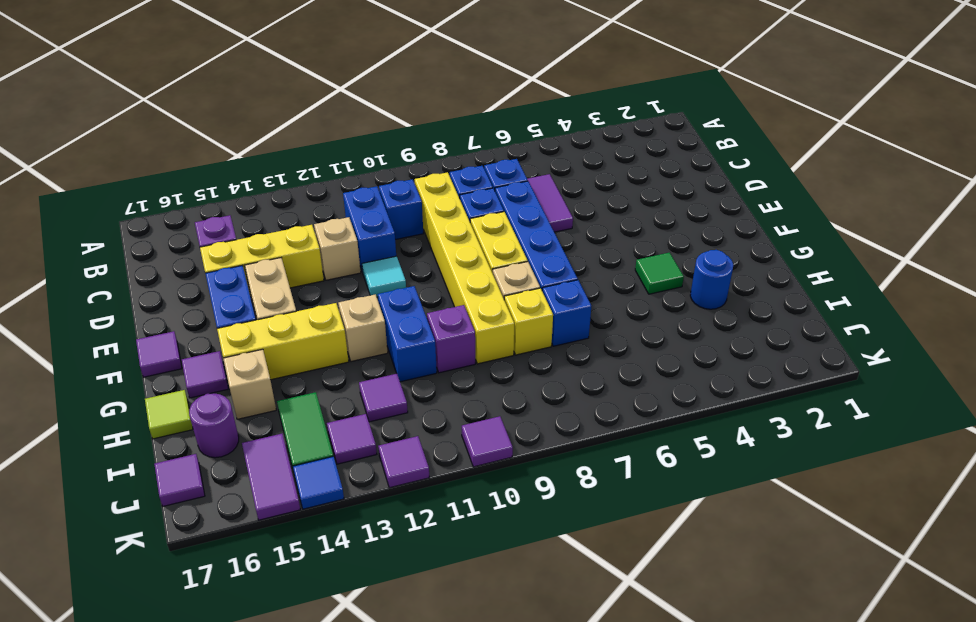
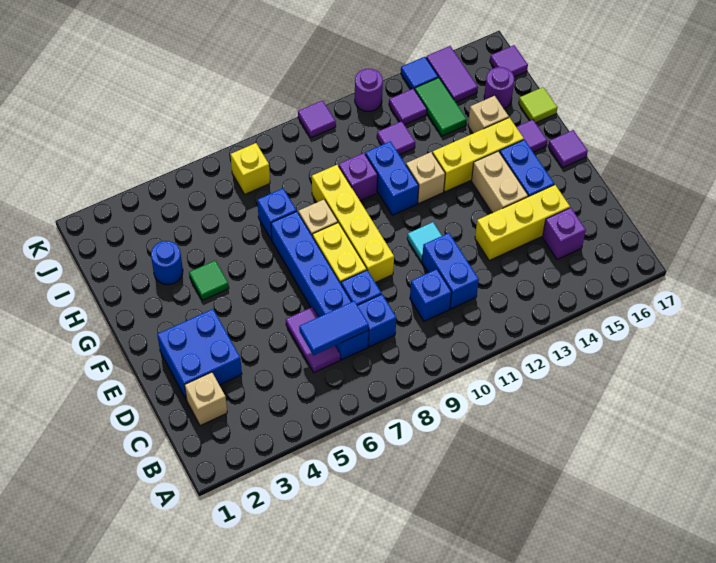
none -> blue 1x2 tile [299,301,369,355]
yellow 1x6 brick [415,172,514,364] -> yellow 1x4 brick [312,165,394,283]
none -> blue 2x2 brick [157,309,242,400]
tan 1x1 brick [314,217,361,280] -> tan 1x1 brick moved to [185,372,227,426]
yellow 1x1 brick [504,288,553,355] -> yellow 1x1 brick moved to [231,143,270,194]
purple 1x1 tile [378,436,429,488] -> purple 1x1 round brick [355,69,383,111]

